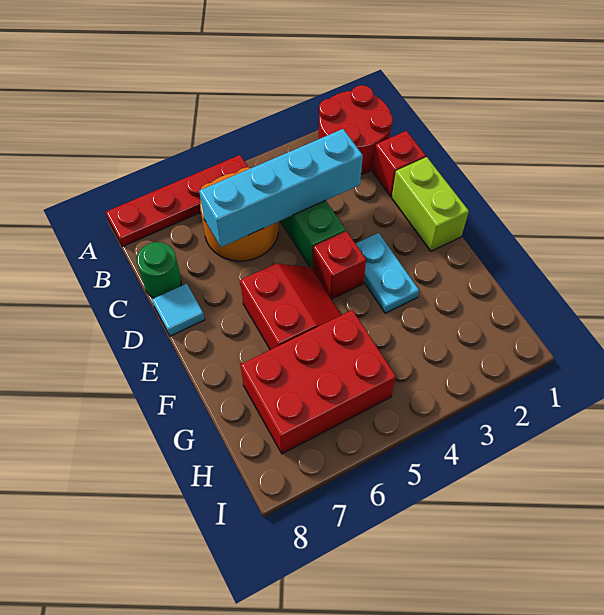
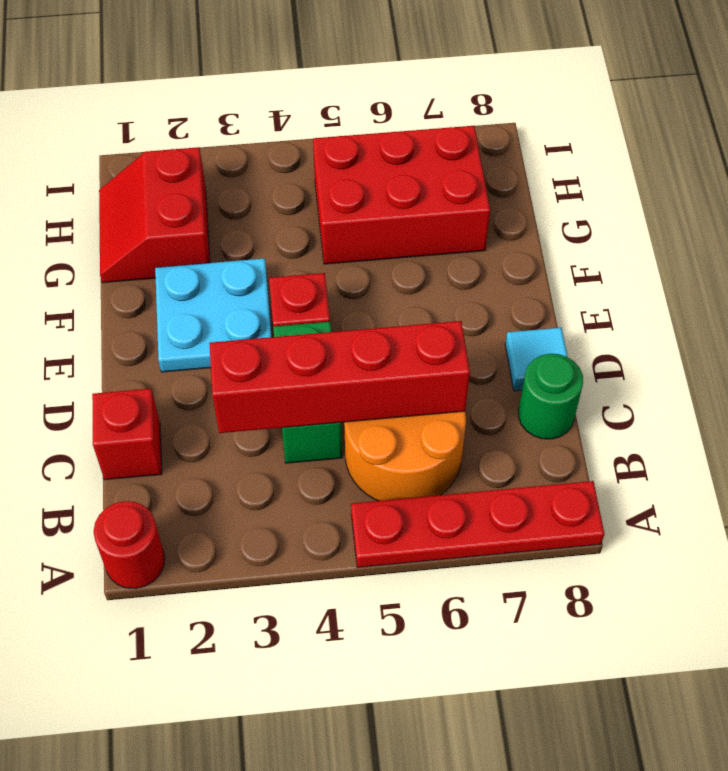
red 2x2 round brick [319,85,393,174] -> red 1x1 round brick [94,501,165,589]
cyan 1x4 brick [199,129,363,247] -> red 1x4 brick [209,321,470,433]
lime 1x2 brick [392,157,469,251] -> none
cyan 1x2 plate [356,233,419,313] -> cyan 2x2 plate [155,258,272,372]
red 2x2 slope [240,263,341,350] -> red 2x2 slope moved to [99,147,210,283]

